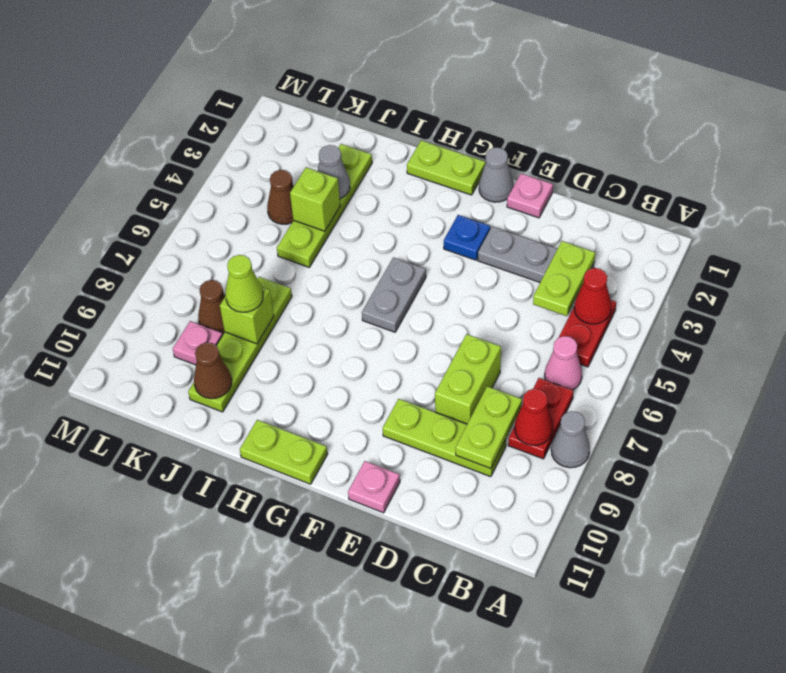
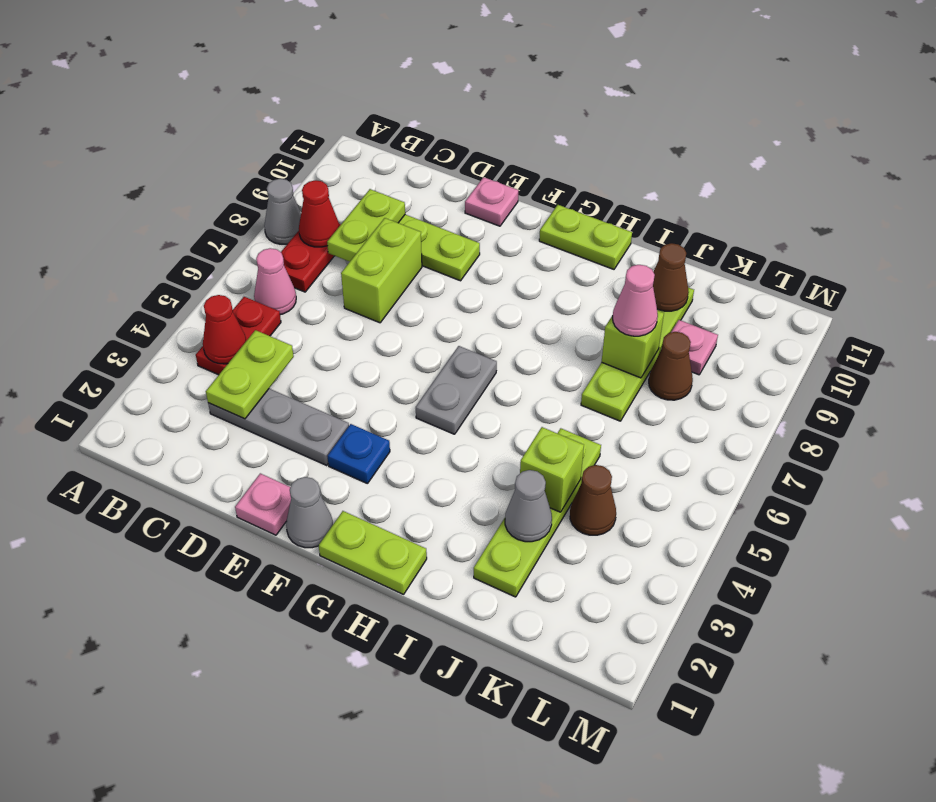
lime 1x1 cone [226,255,263,312] -> pink 1x1 cone [613,265,658,336]

